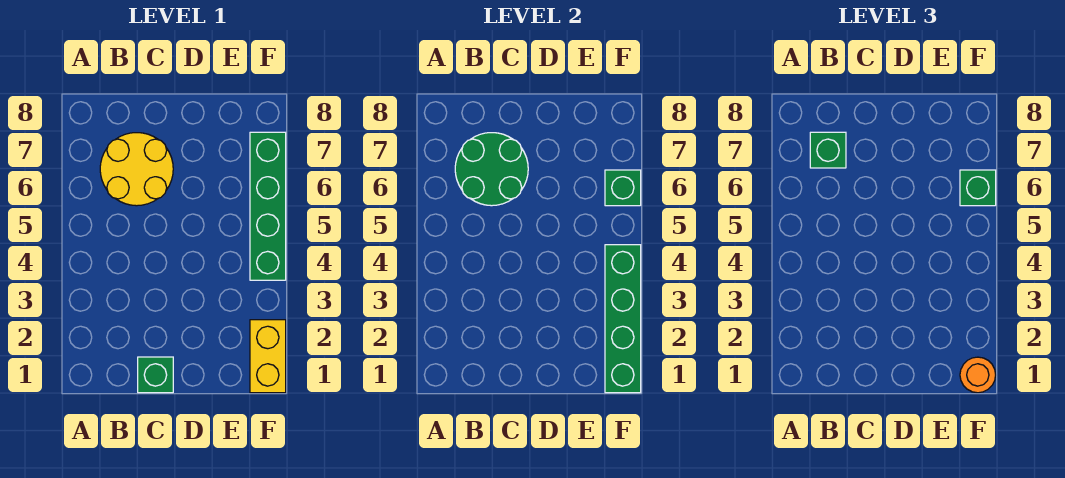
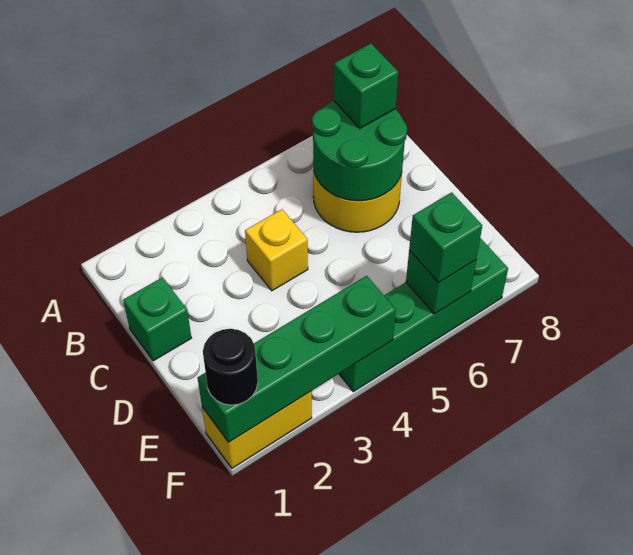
none -> yellow 1x1 brick [245,209,308,291]
orange 1x1 round brick [960,357,996,393] -> black 1x1 round brick [203,329,258,405]

